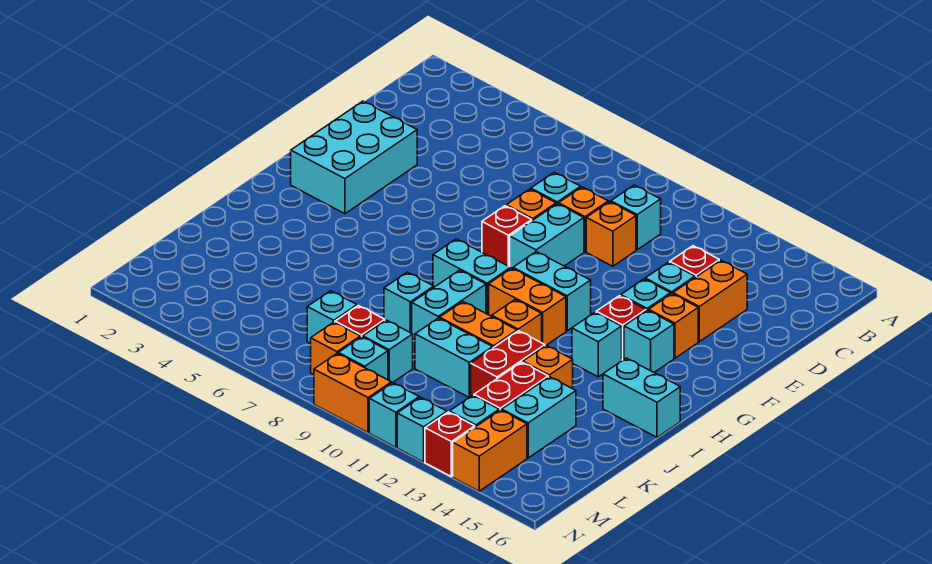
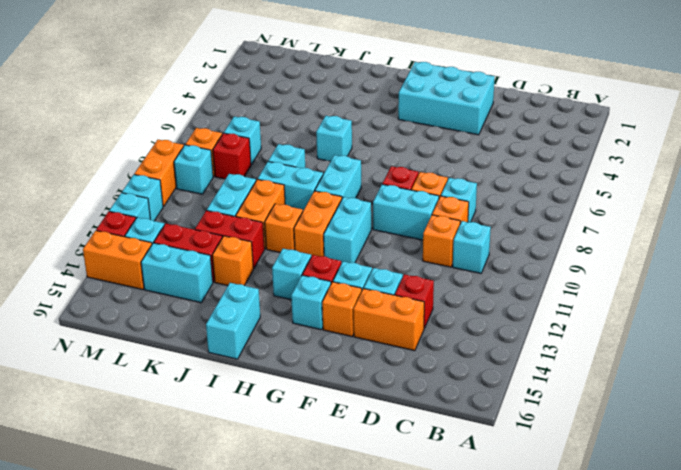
cyan 1x1 brick [363,320,413,383] -> cyan 1x1 brick moved to [316,116,352,161]

